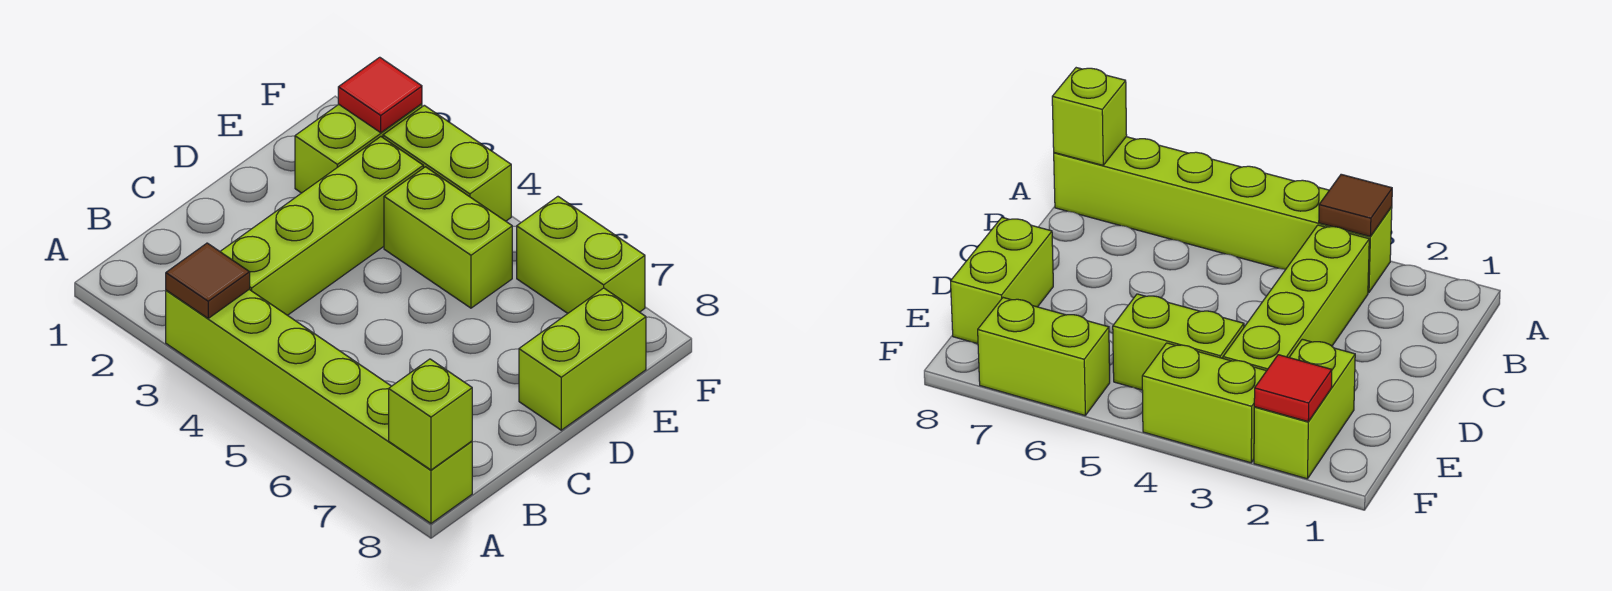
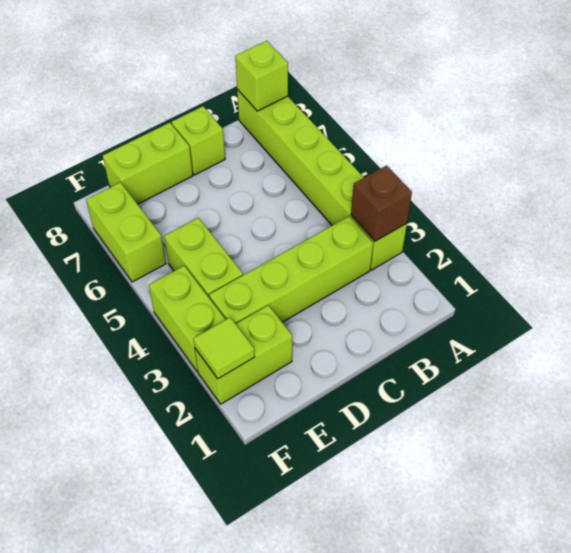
brown 1x1 tile [166,243,250,318] -> brown 1x1 brick [351,166,412,241]
none -> lime 1x1 brick [172,106,225,175]
red 1x1 tile [338,57,422,133] -> lime 1x1 tile [193,318,255,379]

